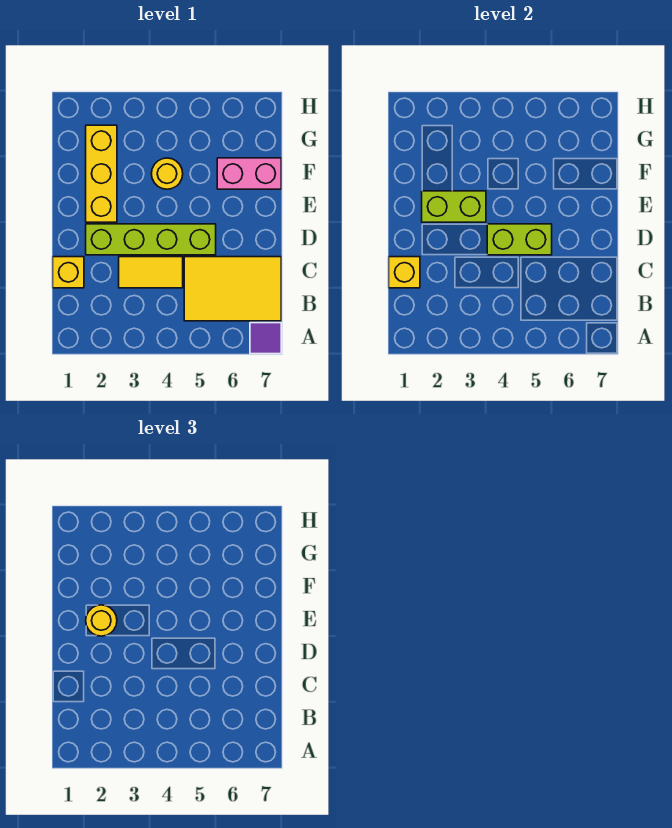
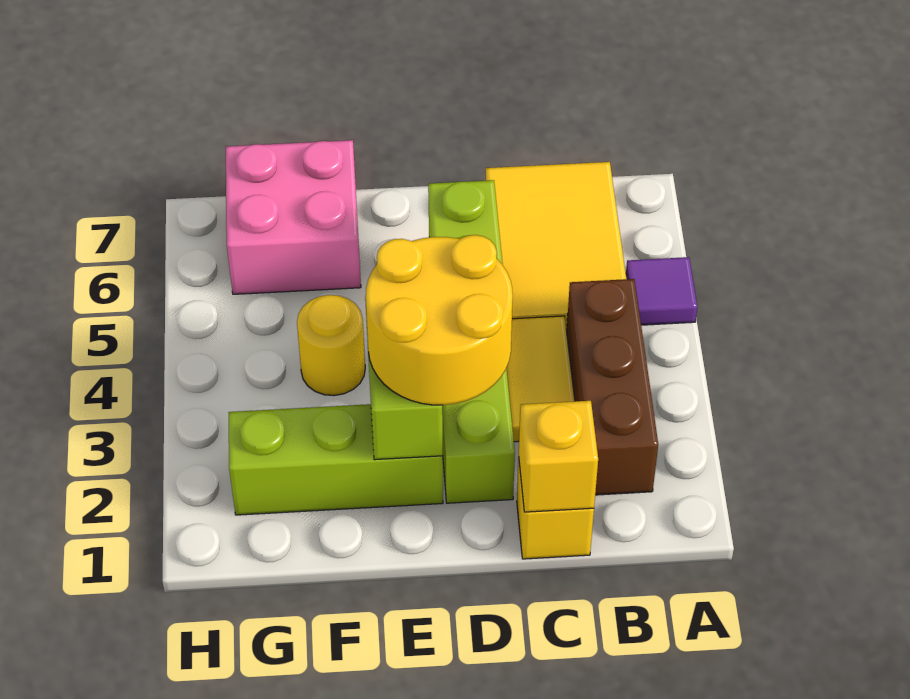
purple 1x1 tile [250,323,281,354] -> purple 1x1 tile moved to [626,257,697,325]
none -> brown 1x3 brick [567,279,658,495]
yellow 1x3 brick [86,125,117,222] -> lime 1x3 brick [228,404,443,515]
yellow 1x1 round brick [86,605,117,636] -> yellow 2x2 round brick [366,235,513,405]
pink 1x2 brick [217,158,281,189] -> pink 2x2 brick [226,140,361,294]

